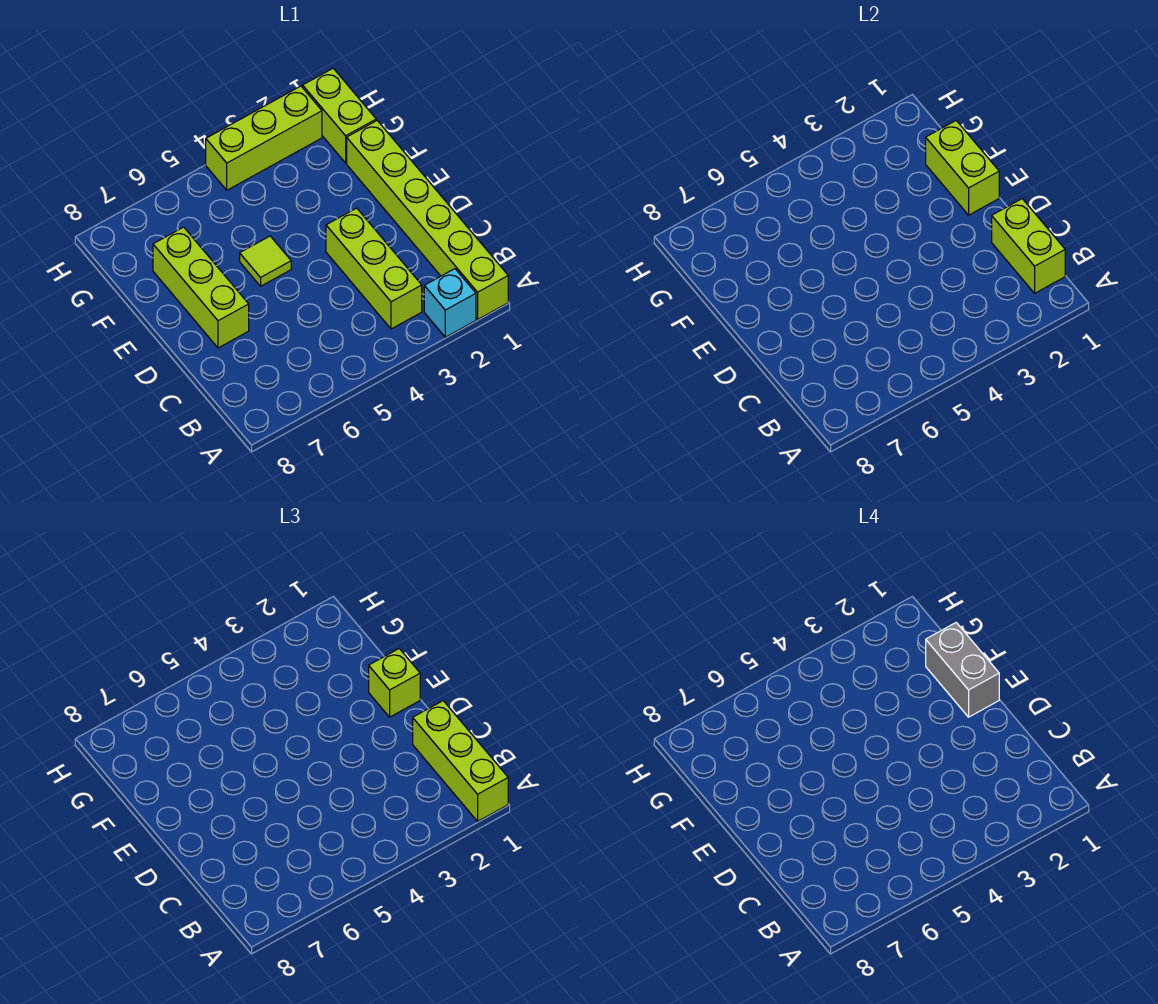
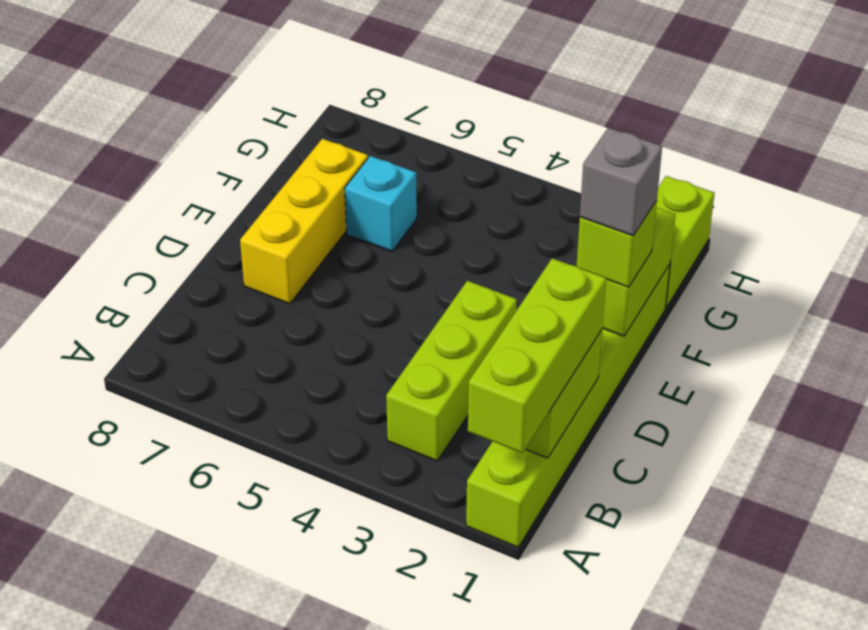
cyan 1x1 brick [424,269,476,337] -> cyan 1x1 brick moved to [345,156,417,251]
lime 1x3 brick [153,227,249,348] -> yellow 1x3 brick [240,139,368,304]
grey 1x2 brick [926,623,999,717] -> grey 1x1 brick [580,128,662,236]
lime 1x1 tile [240,236,291,286] -> none
lime 1x3 brick [206,86,322,190] -> none

